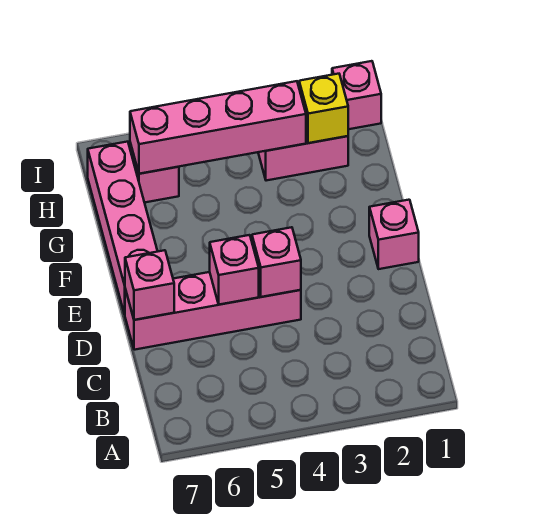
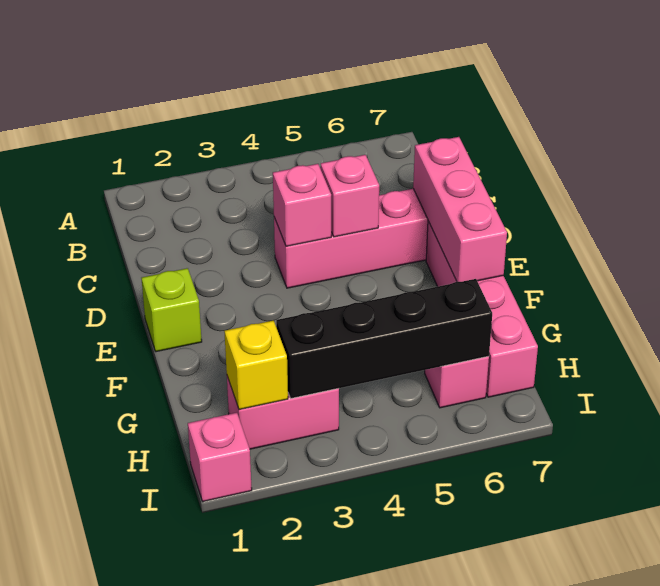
pink 1x1 brick [125,250,174,320] -> pink 1x3 brick [413,137,507,282]
pink 1x1 brick [369,200,419,269] -> lime 1x1 brick [141,268,202,352]
pink 1x4 brick [130,81,306,174] -> black 1x4 brick [276,279,492,398]

